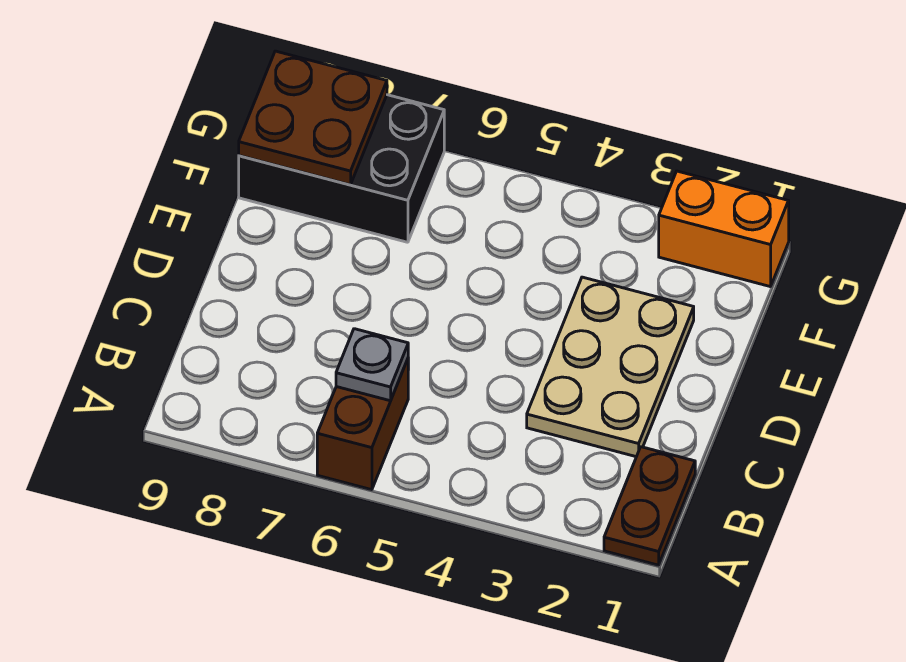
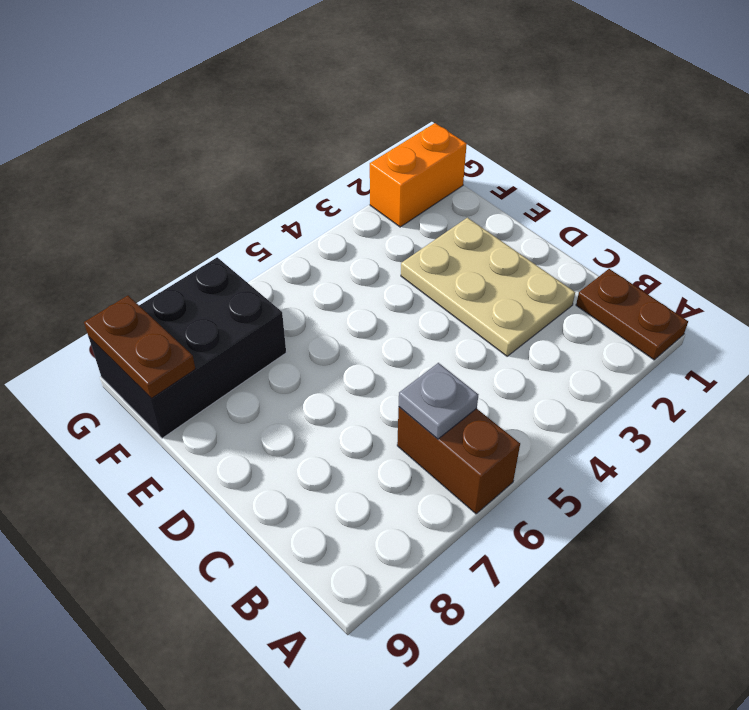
brown 2x2 plate [239,51,387,185] -> brown 1x2 plate [84,296,195,398]

